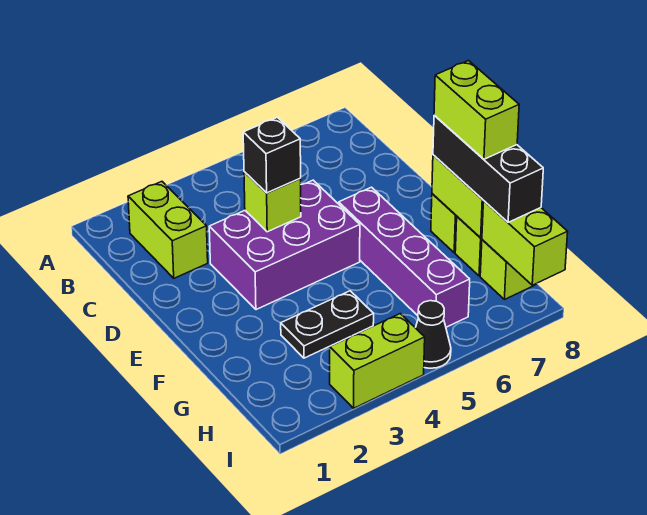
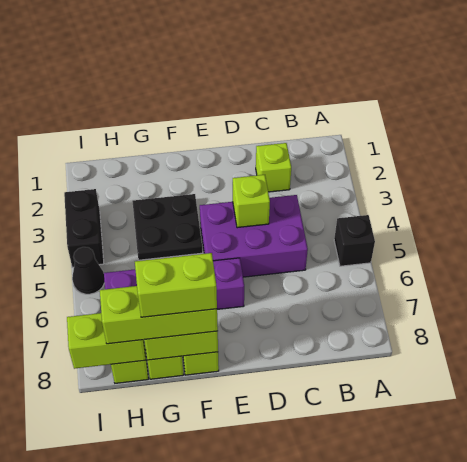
lime 1x2 brick [128,182,208,278] -> lime 1x1 brick [256,143,291,192]
purple 2x3 brick [209,180,360,310] -> purple 2x3 brick turned to [200,195,308,277]
black 1x1 brick [243,117,301,193] -> black 1x1 brick moved to [334,215,375,266]
black 1x3 brick [433,116,543,222] -> lime 1x3 brick [100,286,218,344]
black 1x2 plate [281,291,374,358] -> black 2x2 plate [132,194,203,260]
lime 1x2 brick [330,314,425,408] -> black 1x2 brick [64,189,104,267]

